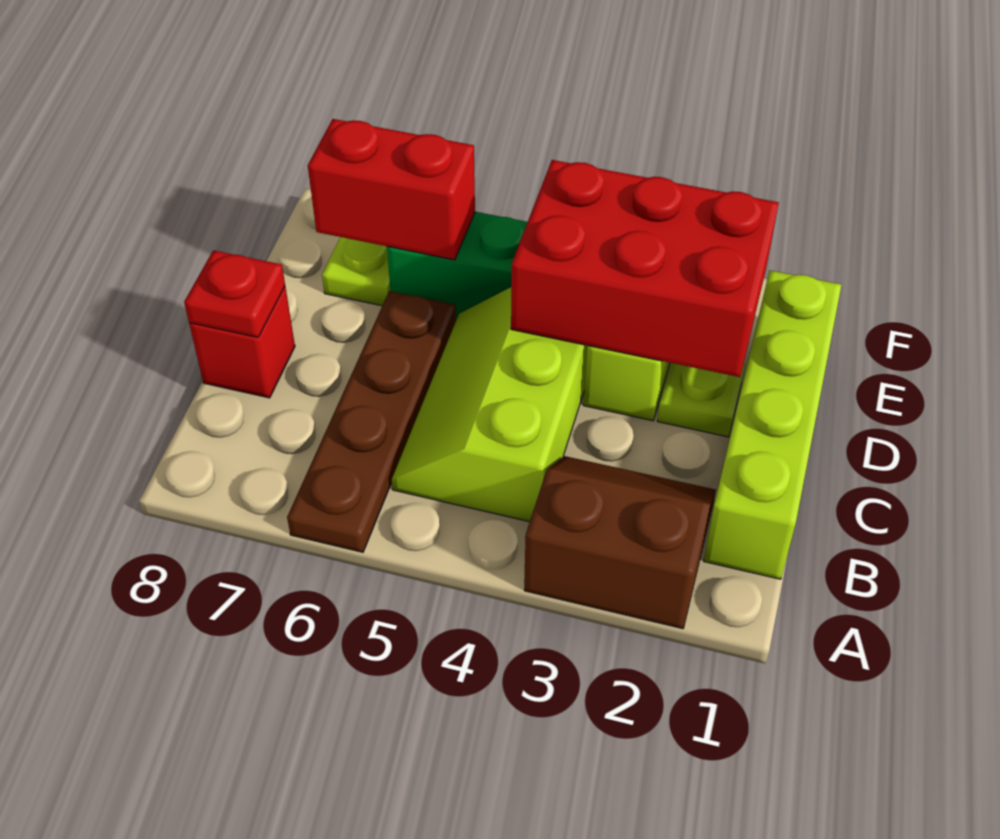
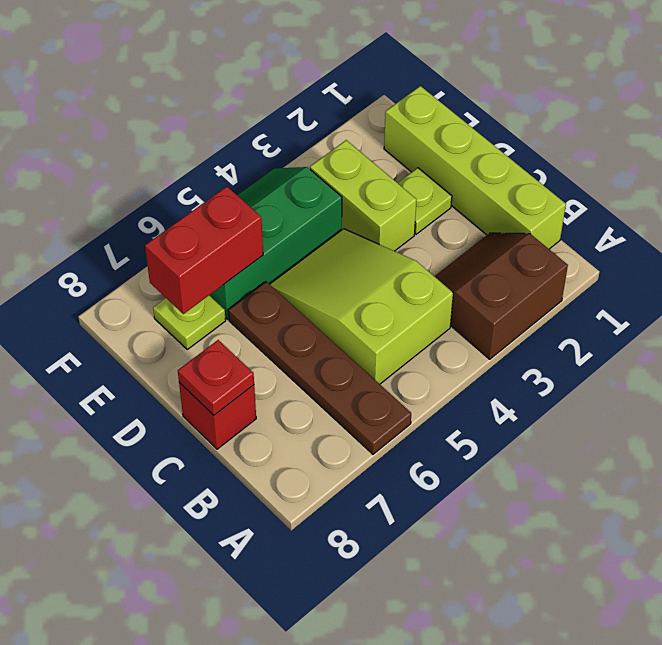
lime 2x3 slope [392,287,587,522] -> lime 2x3 slope turned to [270,229,453,384]
red 2x3 brick [511,160,779,377] -> none

